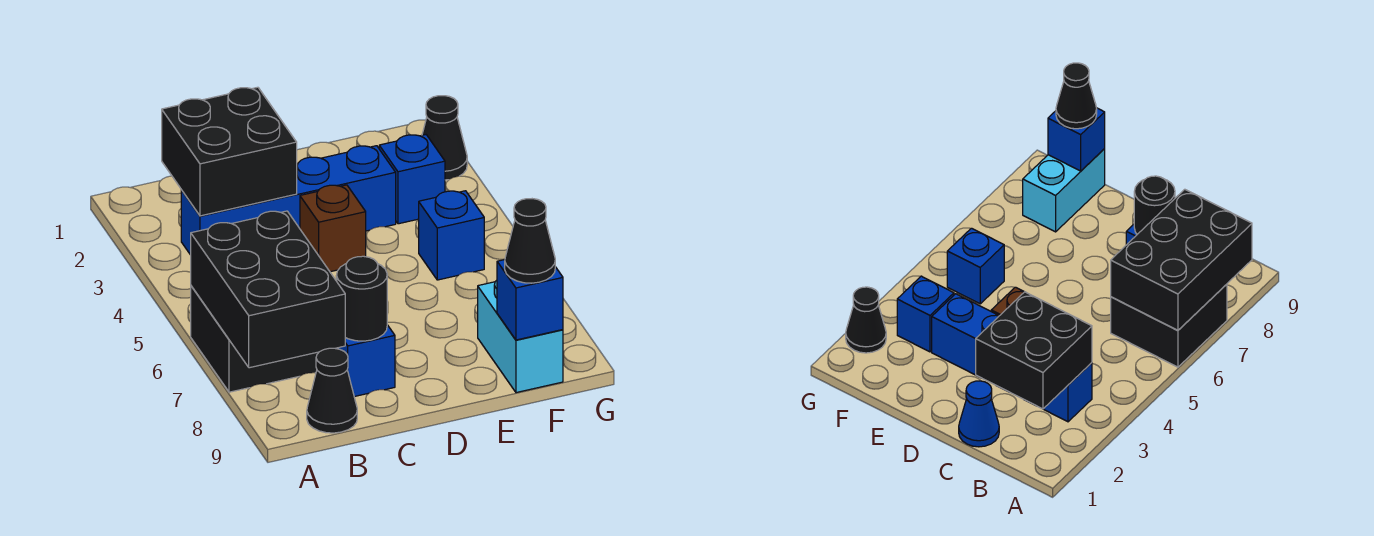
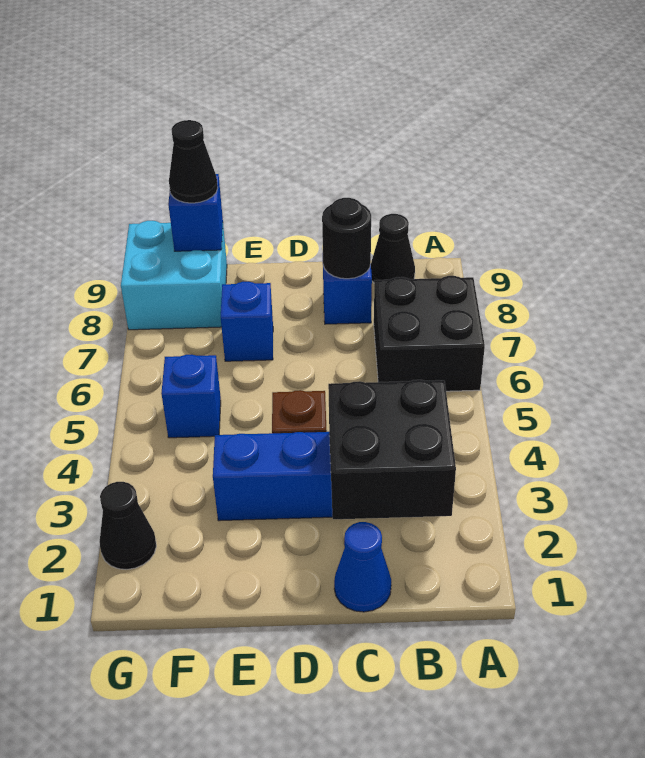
black 2x3 brick [191,211,345,368] -> none
blue 1x1 brick [379,135,445,224] -> blue 1x1 brick moved to [221,282,273,361]
cyan 1x2 brick [478,280,563,393] -> cyan 2x2 brick [121,221,227,330]

